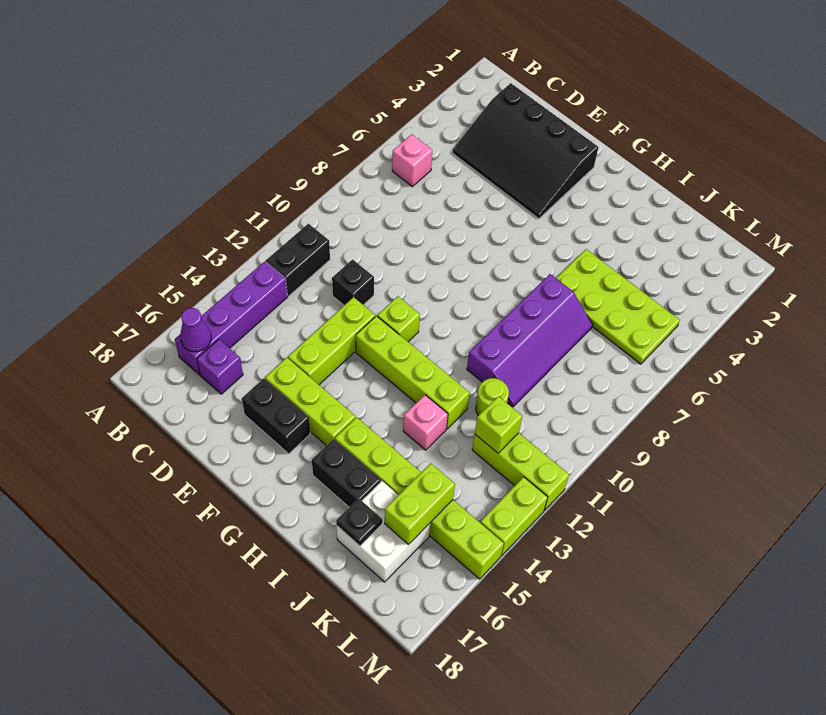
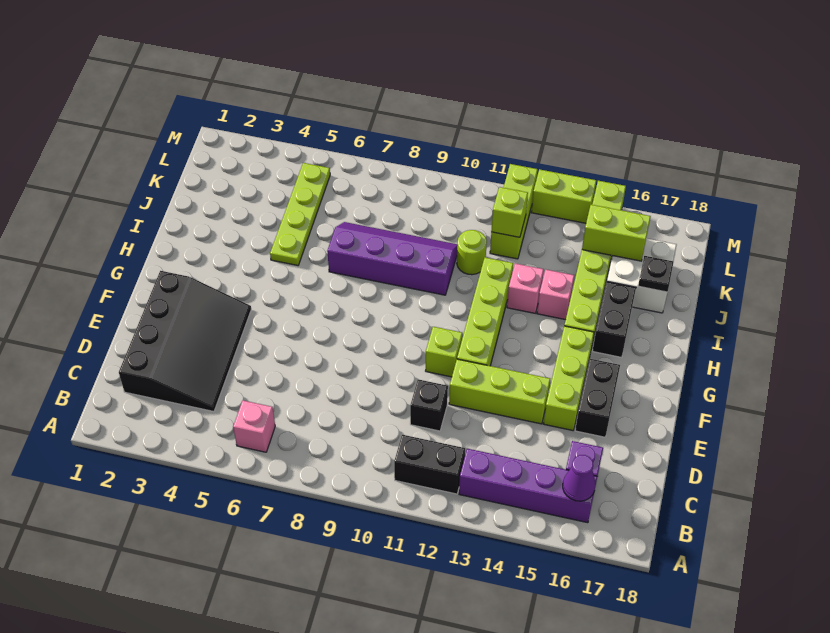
lime 2x4 plate [556,249,680,364] -> lime 1x4 plate [270,163,330,265]
none -> pink 1x1 brick [537,270,574,320]

